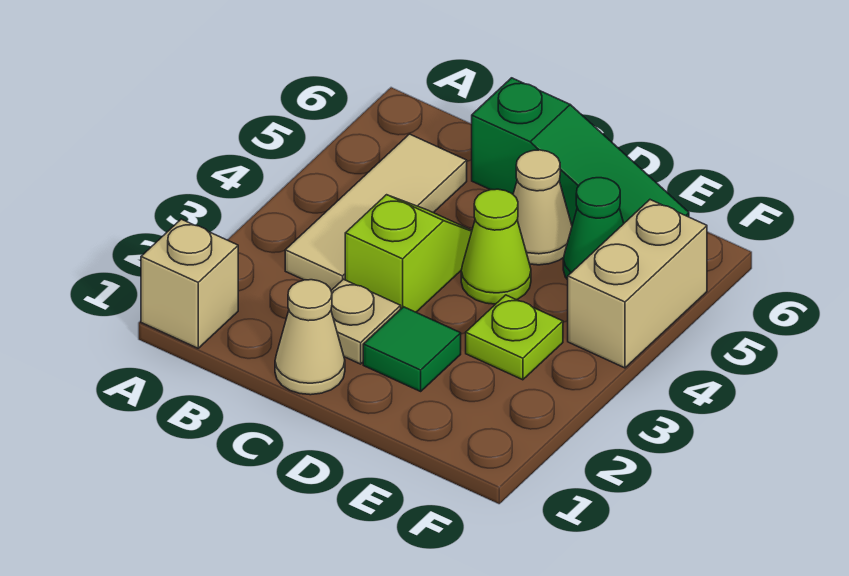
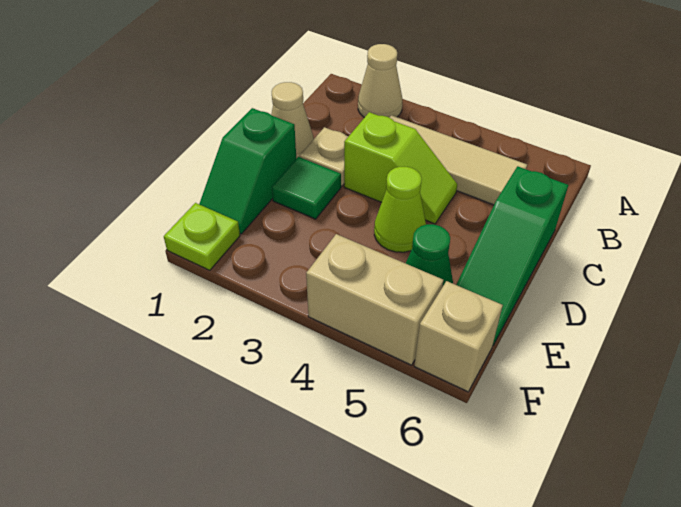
tan 1x1 brick [141,219,238,348] -> tan 1x1 brick moved to [414,281,503,392]
none -> green 1x2 slope [199,108,296,234]
tan 1x1 cone [513,150,572,265] -> tan 1x1 cone moved to [358,44,402,118]
lime 1x1 plate [466,295,563,380] -> lime 1x1 plate moved to [164,203,240,270]

